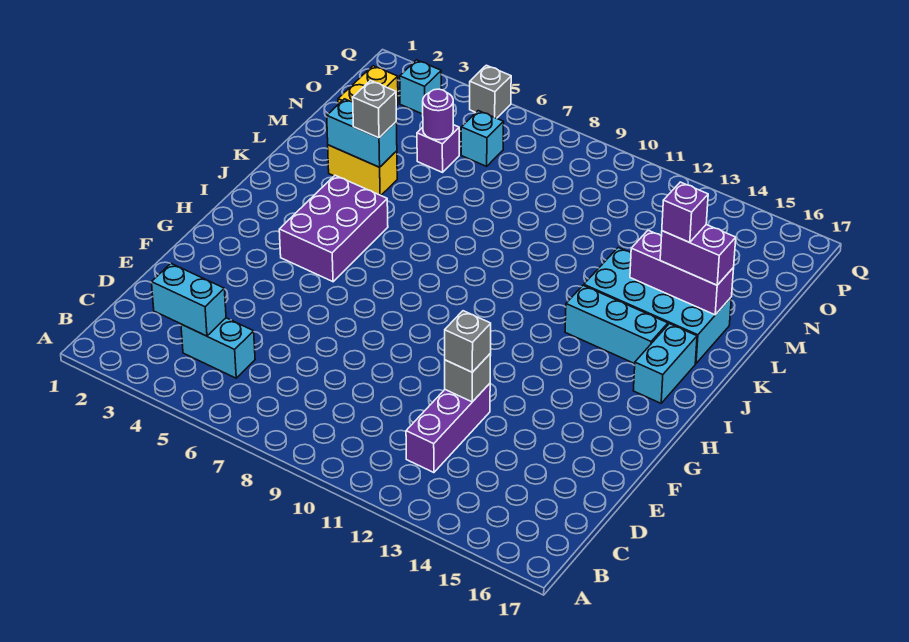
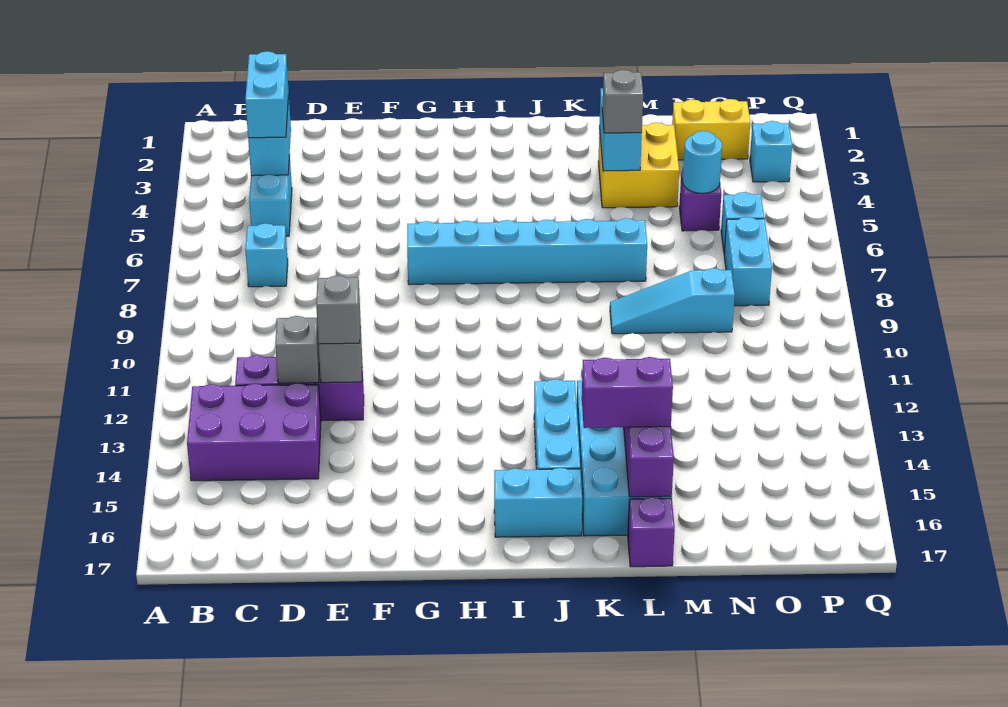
none -> cyan 1x2 brick [245,51,289,138]
none -> cyan 1x1 brick [245,223,288,287]
none -> cyan 1x6 brick [407,218,647,285]
purple 2x3 brick [279,175,388,282] -> purple 2x3 brick moved to [187,383,321,481]
yellow 1x2 brick [328,145,397,195] -> yellow 2x2 brick [598,123,679,208]
none -> cyan 1x3 slope [610,268,735,334]
purple 1x2 brick [660,225,736,285] -> purple 1x2 brick turned to [582,357,673,428]
purple 1x1 brick [662,182,708,242] -> purple 1x1 brick moved to [628,497,675,567]
purple 1x1 round brick [423,89,453,140] -> cyan 1x1 round brick [683,131,722,194]
none -> cyan 1x2 brick [724,217,772,306]
grey 1x1 brick [470,65,511,118] -> grey 1x1 brick moved to [275,316,320,383]

